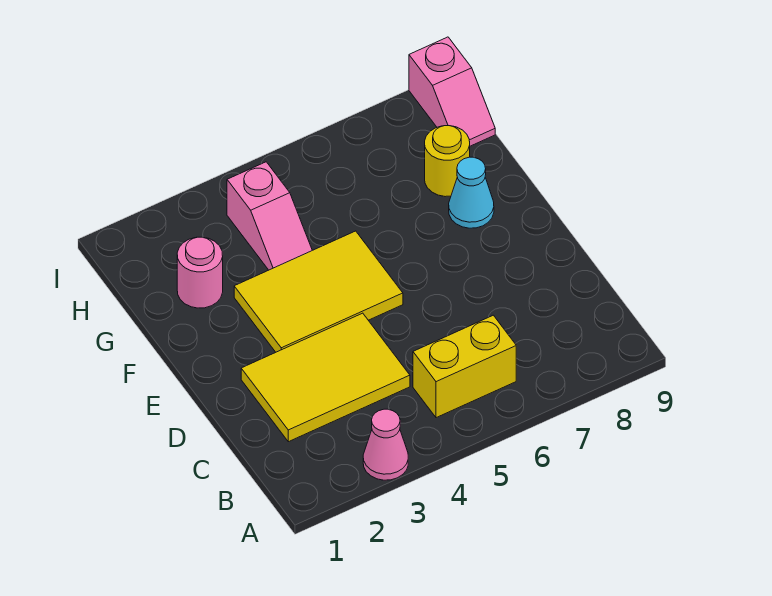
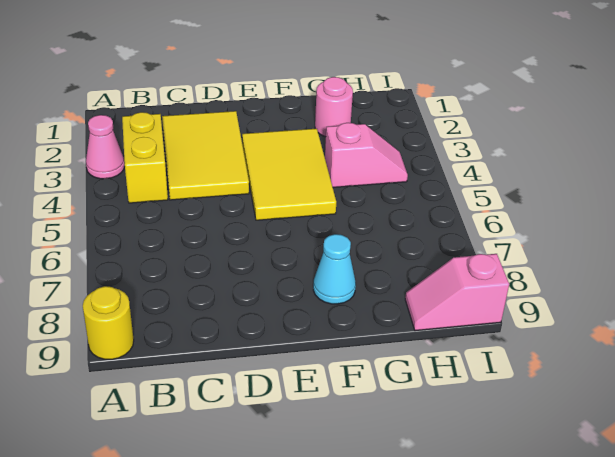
yellow 1x2 brick [413,315,516,418] -> yellow 1x2 brick moved to [122,112,168,203]
pink 1x2 slope [227,162,312,270] -> pink 1x2 slope turned to [325,123,408,187]
yellow 1x1 round brick [425,126,470,197] -> yellow 1x1 round brick moved to [83,286,134,359]

